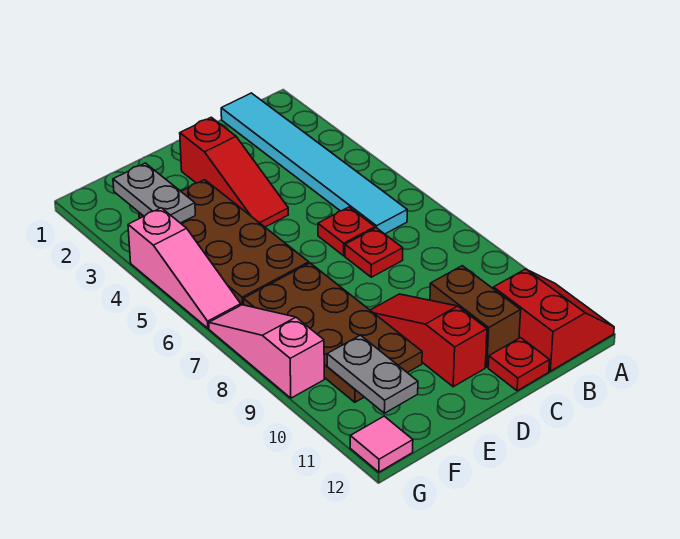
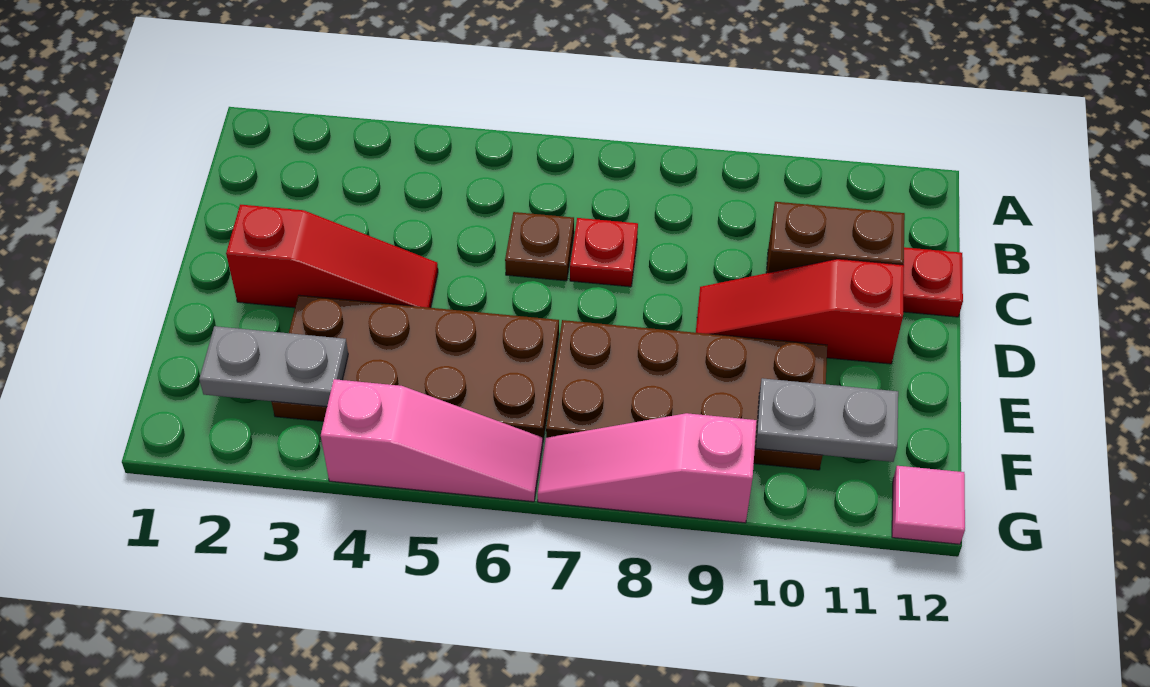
red 2x2 slope [493,269,614,371] -> none
cyan 1x6 tile [221,93,407,234] -> none
red 1x1 plate [318,207,375,256] -> brown 1x1 plate [505,212,574,281]

